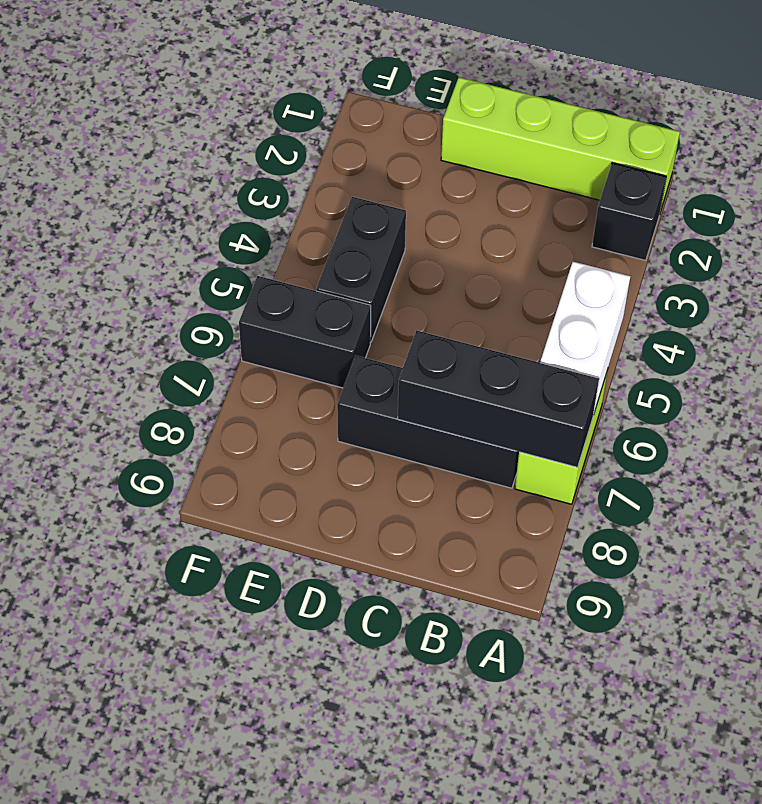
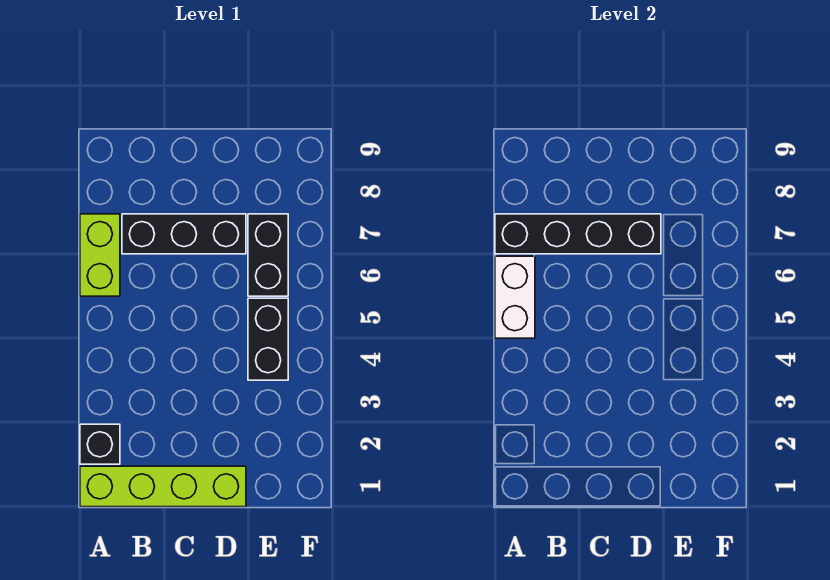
black 1x3 brick [398,330,599,467] -> black 1x4 brick [495,214,661,254]
black 1x2 brick [239,276,371,388] -> black 1x2 brick turned to [248,214,288,296]

